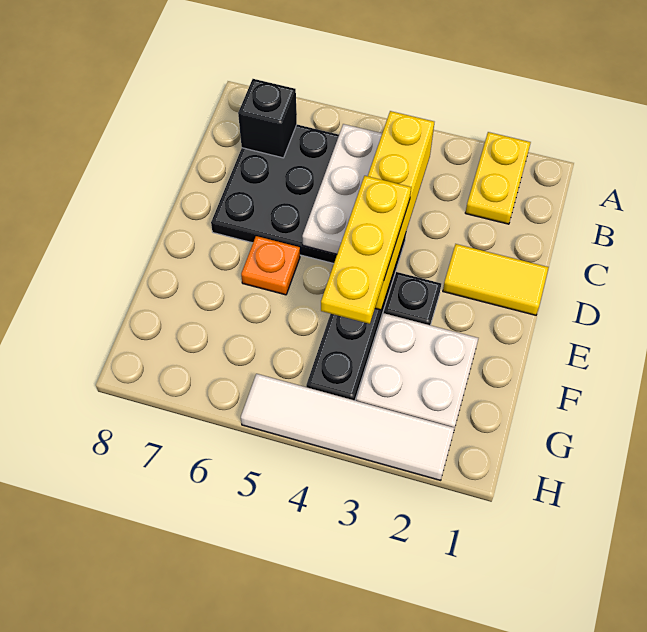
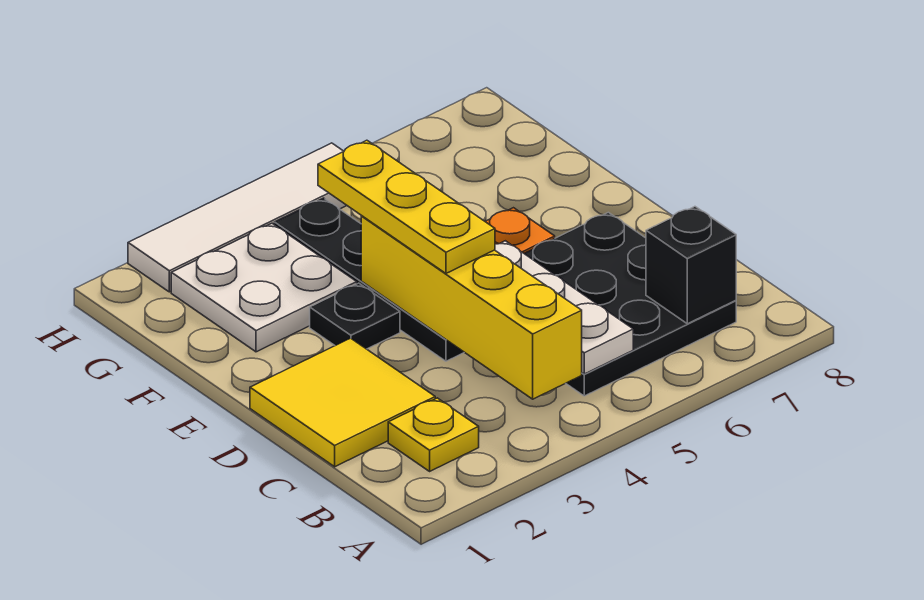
yellow 1x2 plate [465,132,531,224] -> yellow 1x1 plate [388,398,479,471]
yellow 1x2 tile [443,244,549,315] -> yellow 2x2 tile [250,338,435,467]

